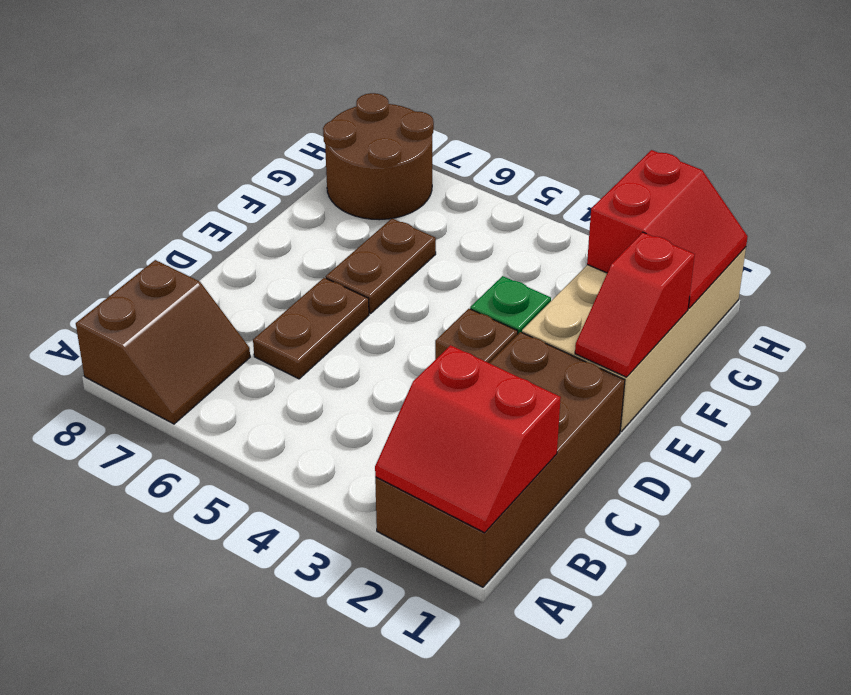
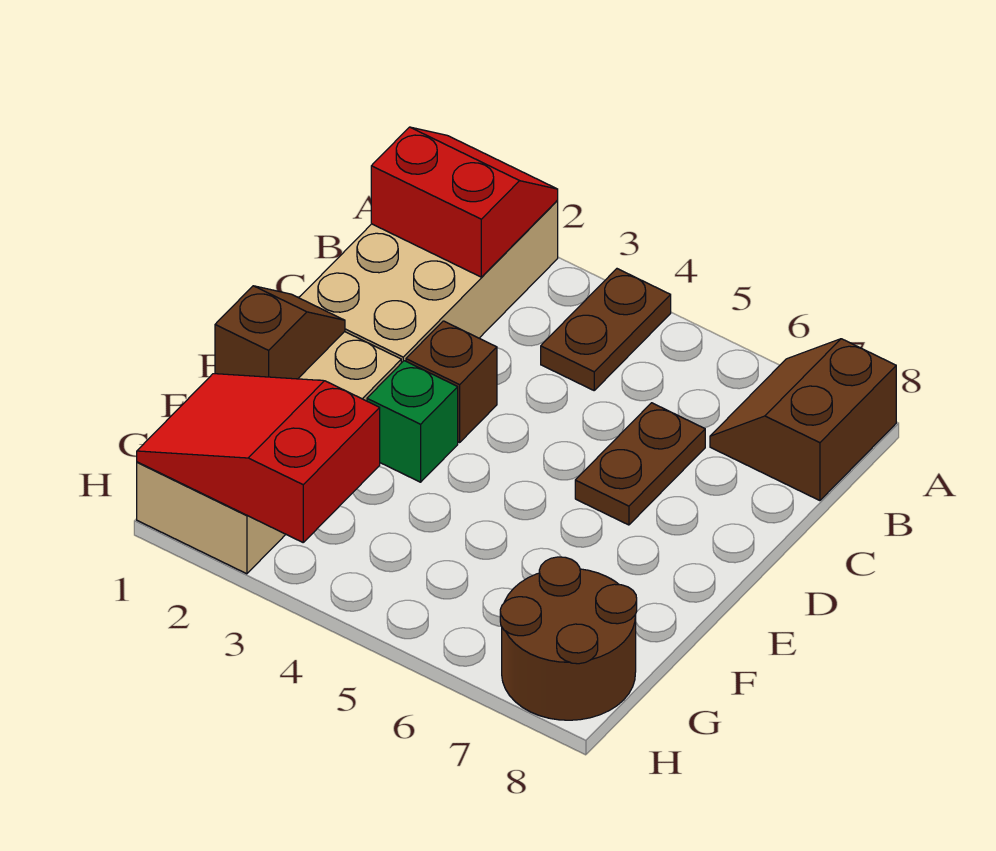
brown 2x4 brick [375,332,625,587] -> tan 2x4 brick [299,201,558,363]
red 1x2 slope [575,232,695,377] -> brown 1x2 slope [215,286,345,379]
brown 1x2 plate [326,218,436,314] -> brown 1x2 plate moved to [541,269,671,390]
red 2x2 slope [587,150,748,308] -> red 2x3 slope [137,374,380,542]

